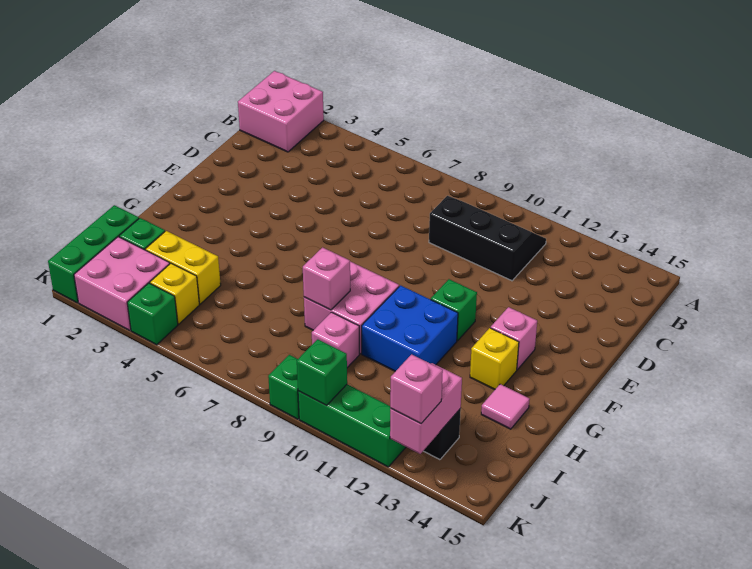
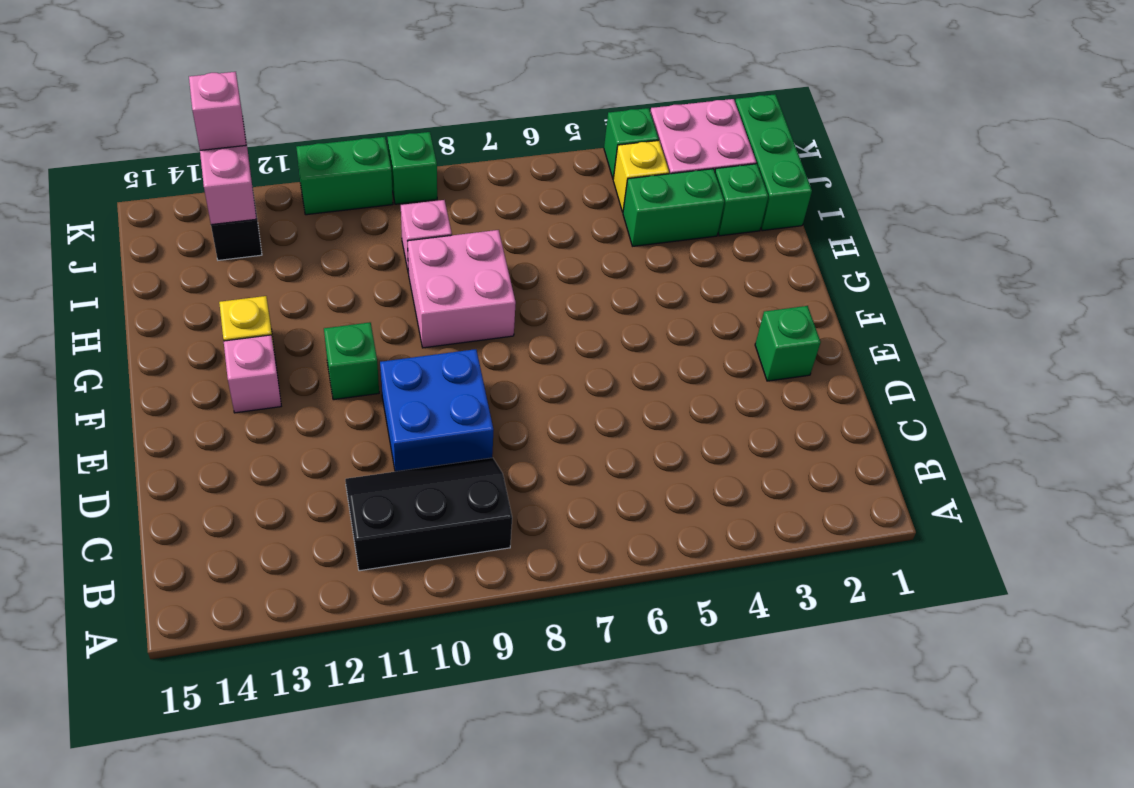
pink 2x2 brick [238,71,324,152] -> none
black 2x3 slope [429,196,546,281] -> black 2x3 slope turned to [345,458,512,571]
blue 2x2 brick [362,285,458,371] -> blue 2x2 brick moved to [380,349,494,471]
pink 1x1 brick [303,247,350,310] -> none
pink 1x1 tile [481,384,530,429] -> none
yellow 1x2 brick [145,231,221,304] -> green 1x2 brick [623,169,724,246]
green 1x3 brick [298,384,406,467] -> green 1x2 brick [296,137,393,215]
green 1x1 brick [297,339,347,406] -> green 1x1 brick moved to [755,306,821,381]

